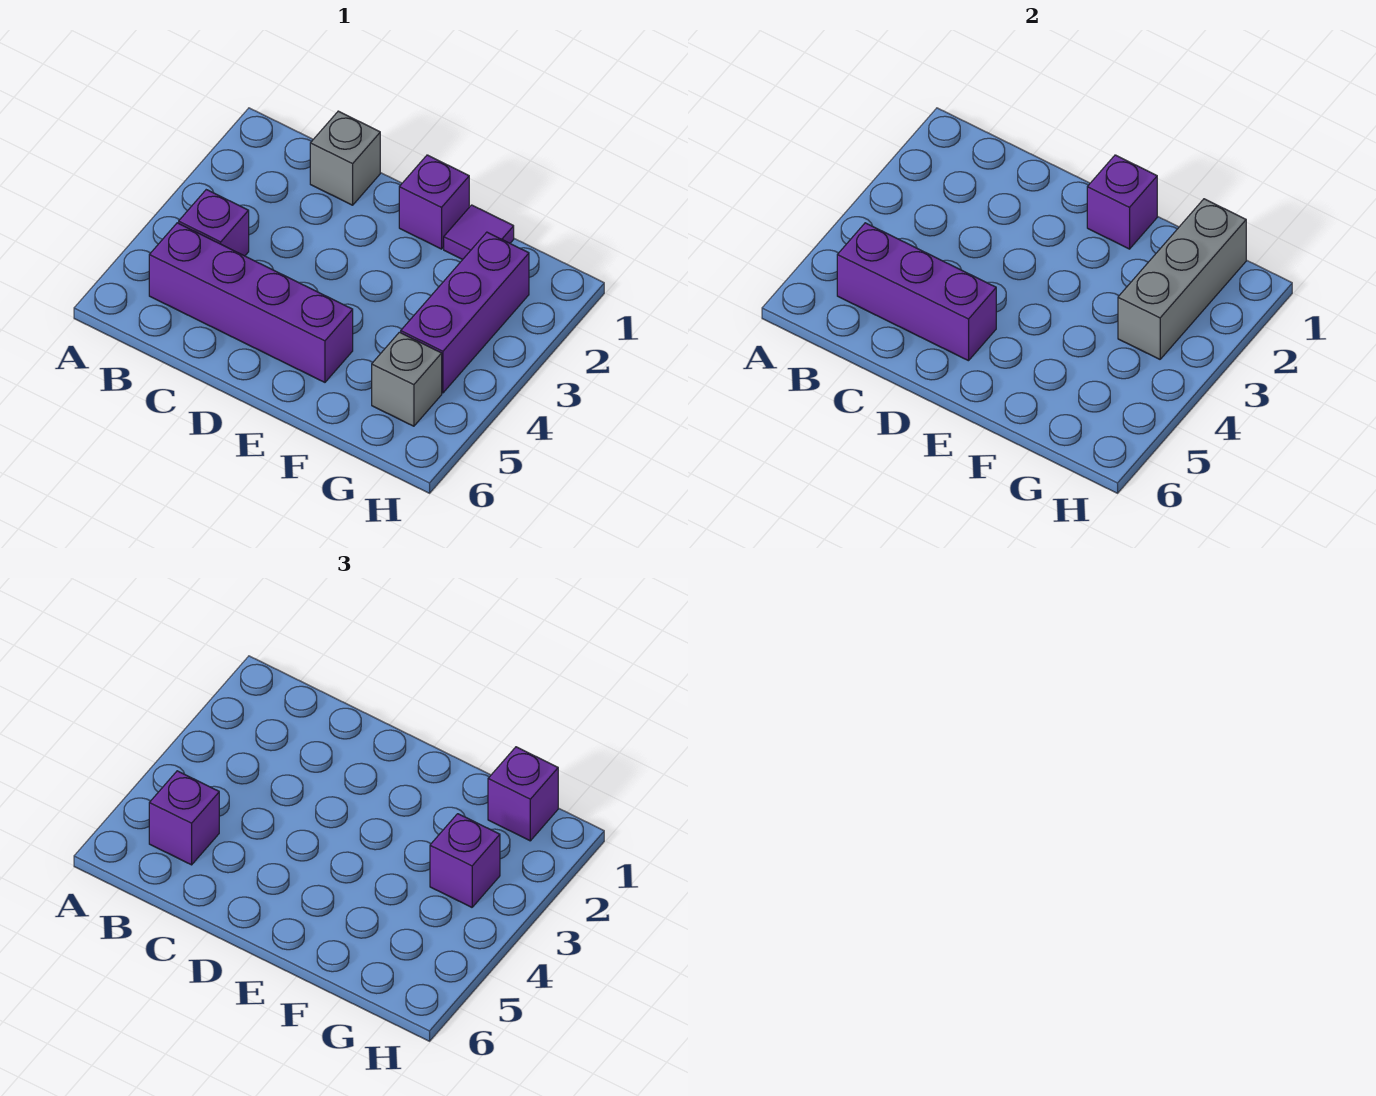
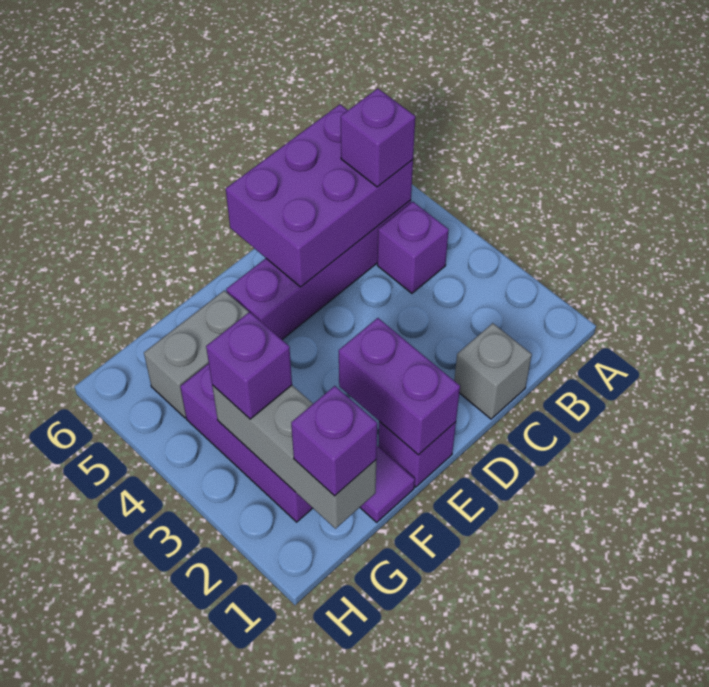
purple 1x3 brick [837,223,996,361] -> purple 2x3 brick [226,104,413,287]
purple 1x1 brick [1087,155,1157,249] -> purple 1x2 brick [339,318,460,455]
grey 1x1 brick [372,332,442,426] -> grey 1x2 brick [144,290,249,418]

